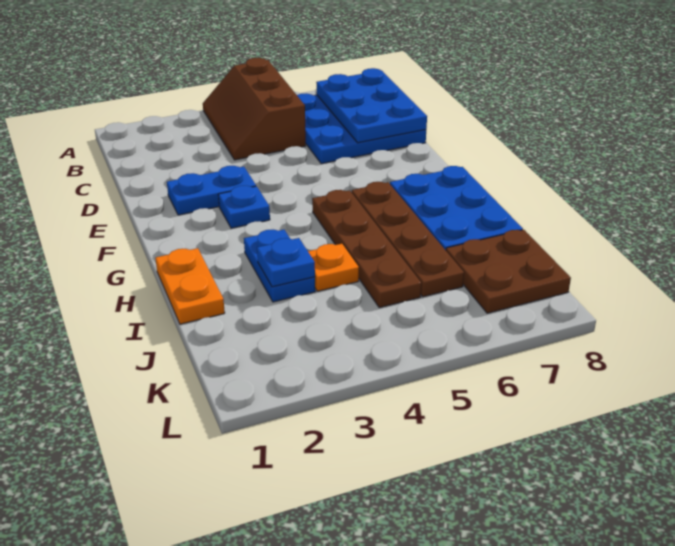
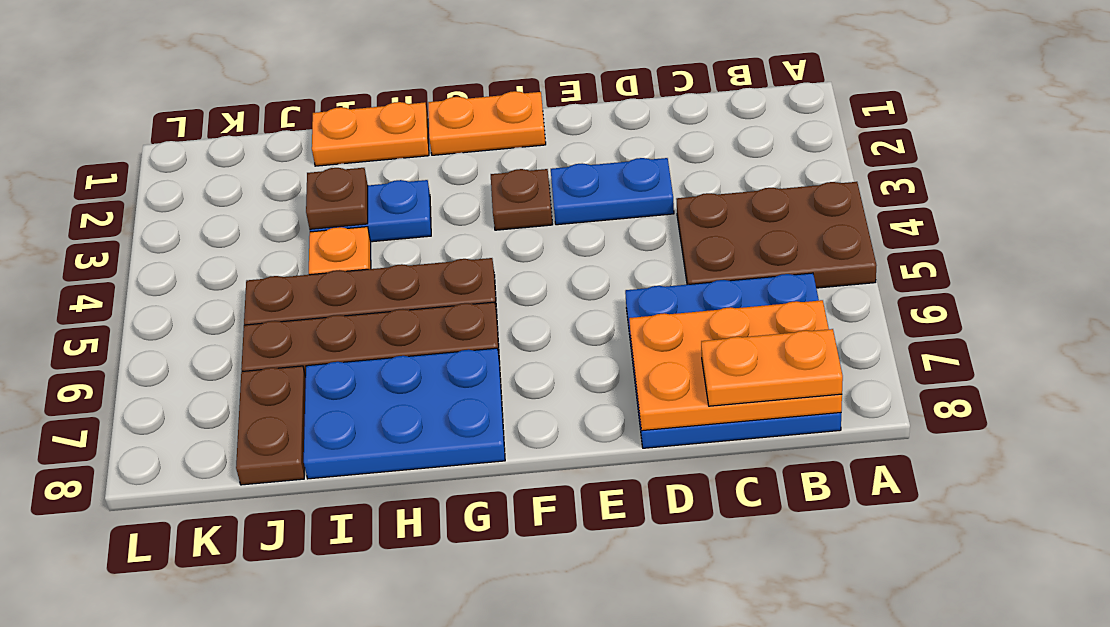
brown 2x3 slope [203,58,306,160] -> brown 2x3 plate [677,182,877,288]
blue 2x3 plate [316,68,427,143] -> orange 2x3 plate [629,300,842,431]
none -> orange 1x2 plate [701,329,843,406]
blue 1x2 plate [167,166,256,215] -> blue 1x2 plate turned to [551,158,674,225]
none -> orange 1x2 plate [428,91,546,155]
blue 1x1 plate [218,186,270,228] -> brown 1x1 plate [491,169,553,230]
blue 1x1 plate [257,238,315,287] -> brown 1x1 plate [306,168,368,229]
brown 2x2 plate [446,230,571,313] -> brown 1x2 plate [236,366,306,485]

